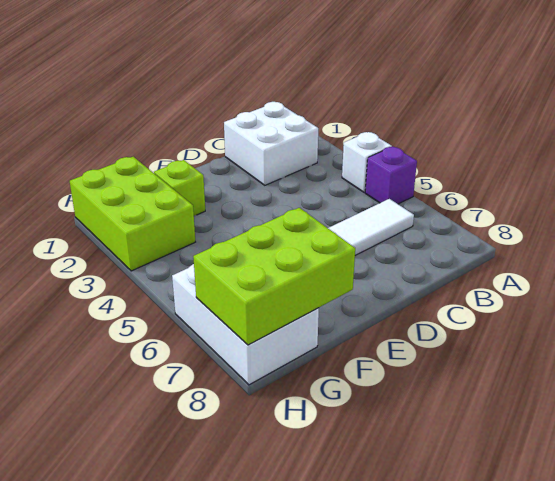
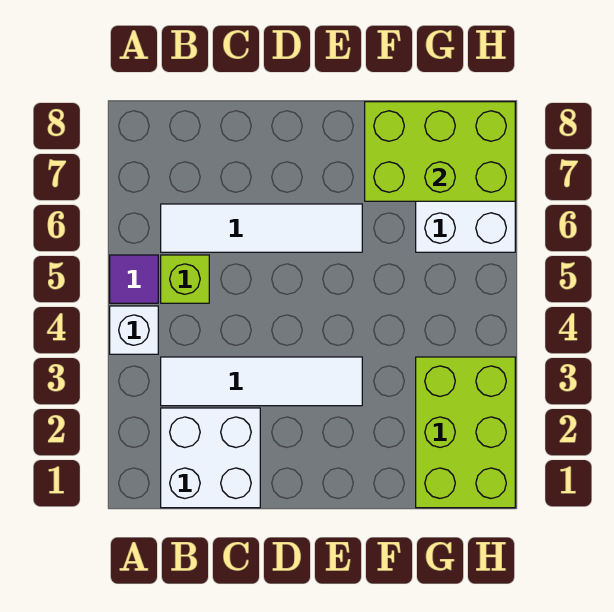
purple 1x1 brick [365,147,417,204] -> purple 1x1 tile [110,255,158,303]
none -> white 1x4 tile [161,357,362,406]
lime 1x1 brick [154,160,205,216] -> lime 1x1 brick moved to [161,255,209,303]

